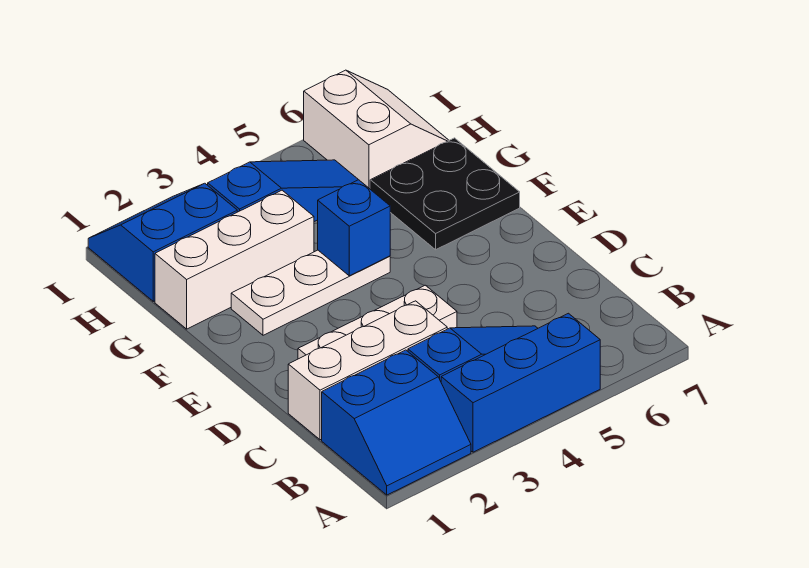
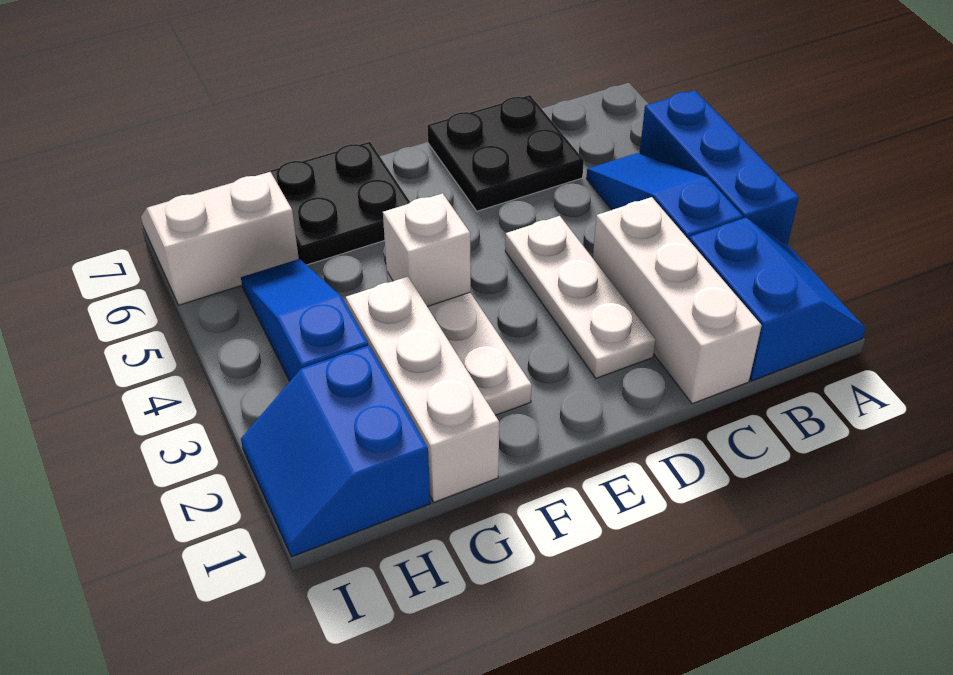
none -> black 2x2 plate [427,95,584,211]
blue 1x1 brick [318,180,390,276] -> white 1x1 brick [383,193,471,307]

